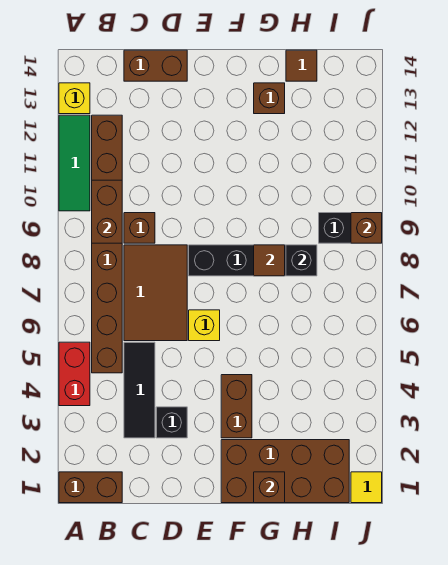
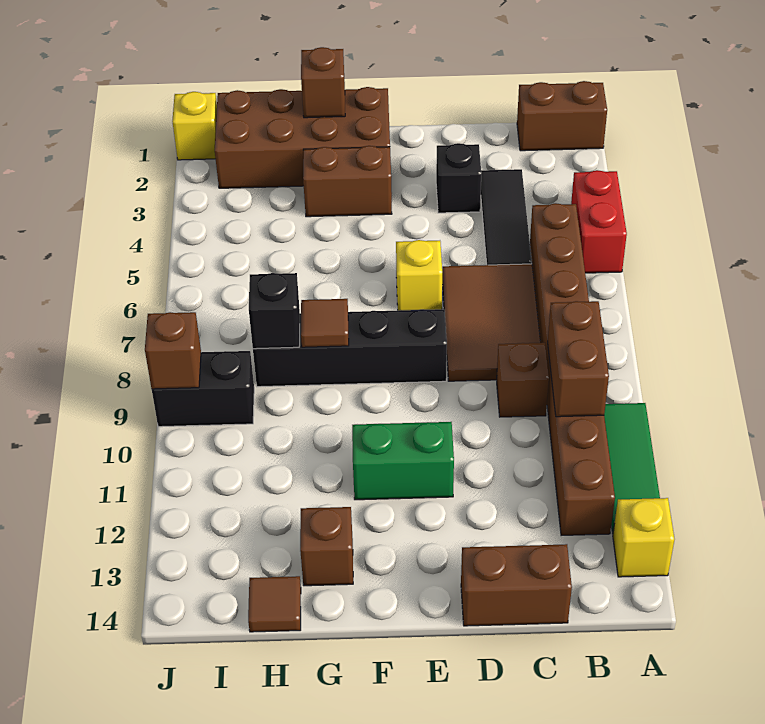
none -> green 1x2 brick [352,422,454,500]
brown 1x2 brick [221,375,252,438] -> brown 1x2 brick turned to [303,146,392,217]
yellow 1x1 tile [351,472,382,503] -> yellow 1x1 brick [172,92,217,160]

